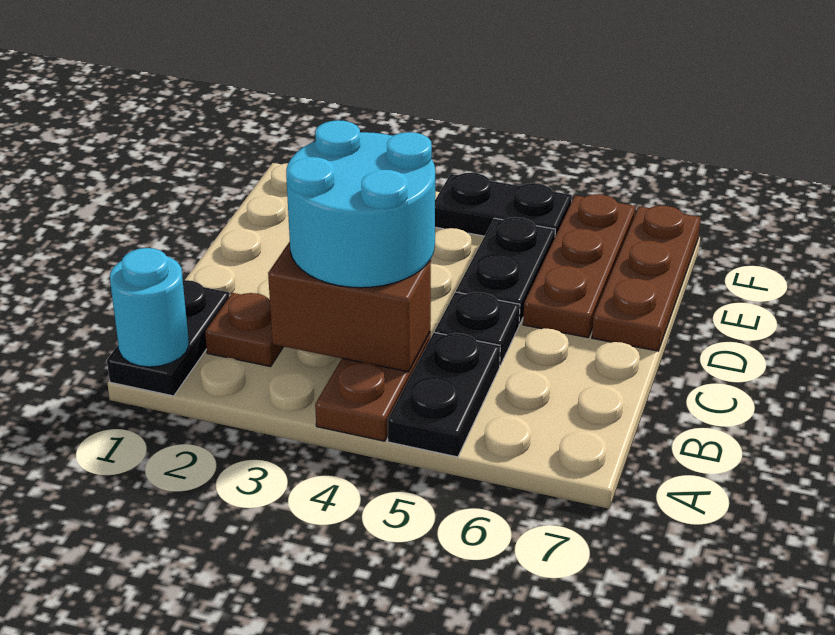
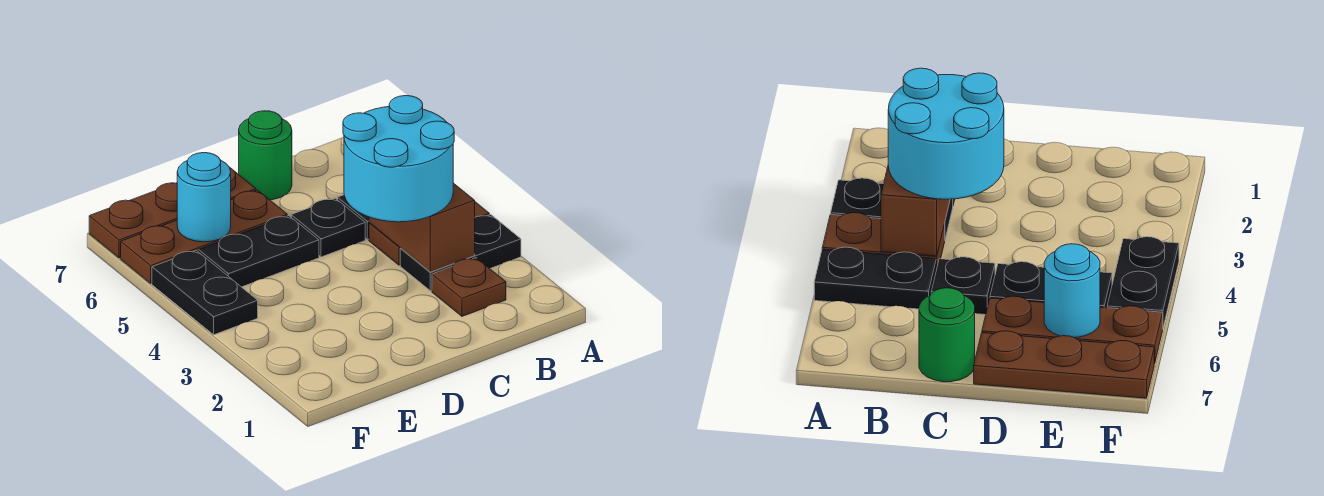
black 1x2 plate [107,280,229,396] -> black 1x2 plate moved to [400,215,521,291]
cyan 1x1 round brick [110,248,189,367] -> cyan 1x1 round brick moved to [177,153,231,242]
none -> green 1x1 round brick [239,111,292,200]

